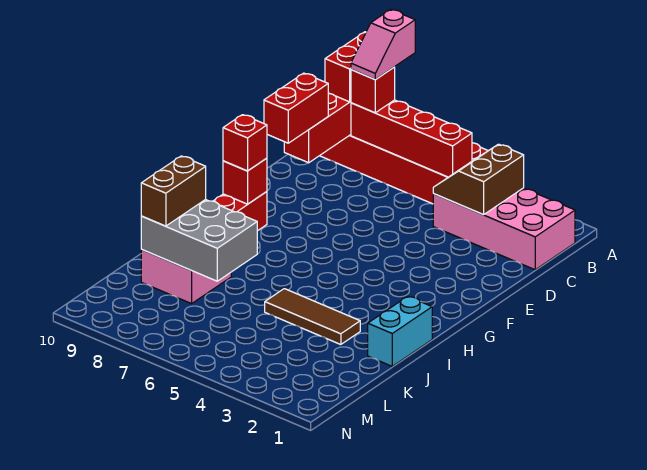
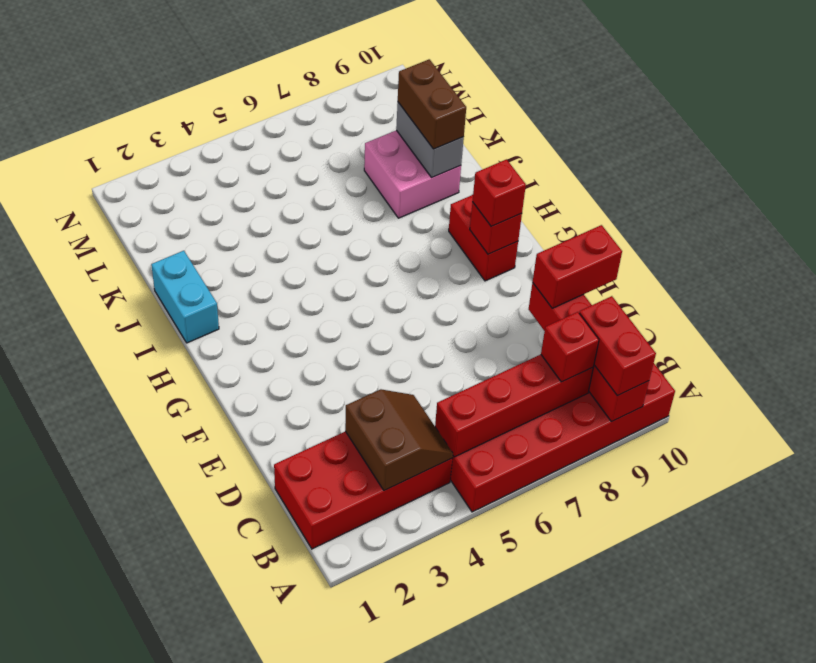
pink 1x2 slope [351,9,415,80] -> none
pink 2x4 brick [433,188,575,270] -> red 2x4 brick [274,431,453,549]
red 1x2 brick [264,73,328,143] -> red 1x2 brick turned to [533,225,622,308]
brown 1x3 tile [265,289,360,345] -> none
grey 2x3 brick [141,200,257,281] -> grey 1x2 brick [396,102,464,178]

